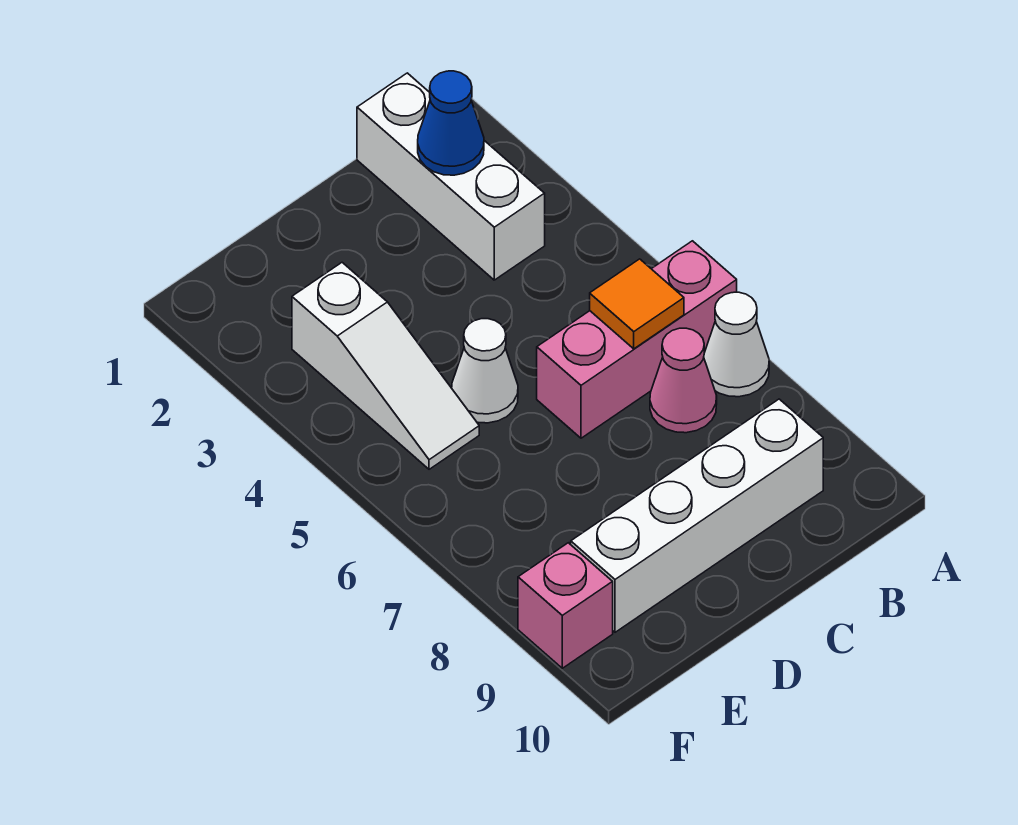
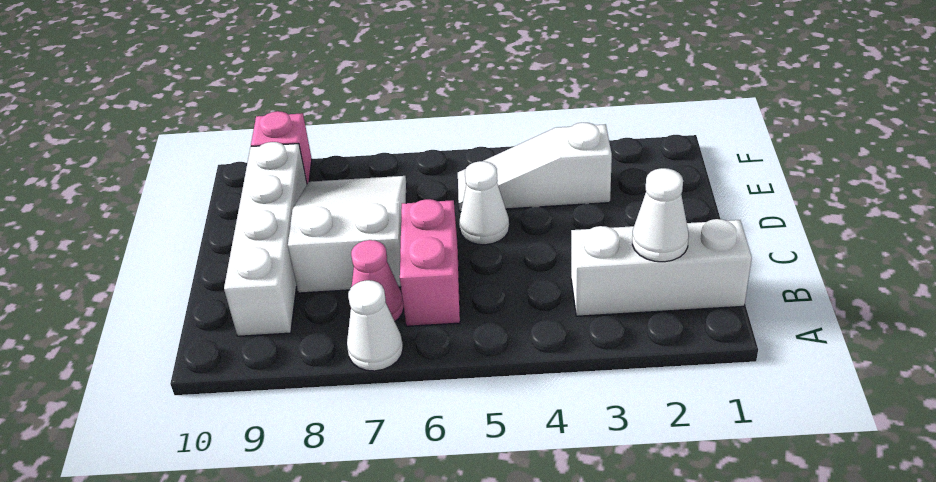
pink 1x3 brick [537,241,737,438] -> pink 1x2 brick [400,199,460,326]
blue 1x1 cone [418,71,484,175] -> white 1x1 cone [632,168,689,262]
orange 1x1 tile [590,259,684,349] -> none
none -> white 2x3 slope [288,176,407,293]

